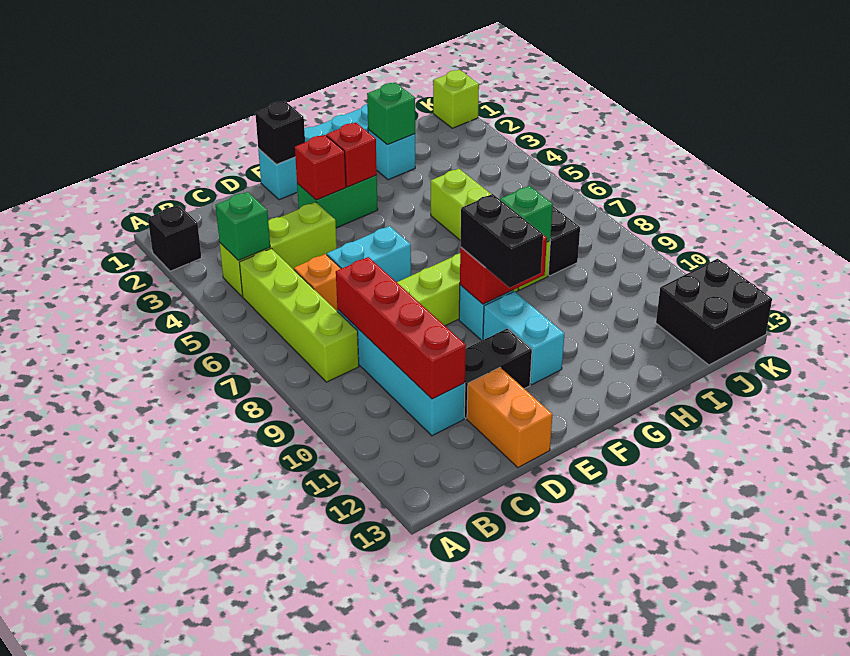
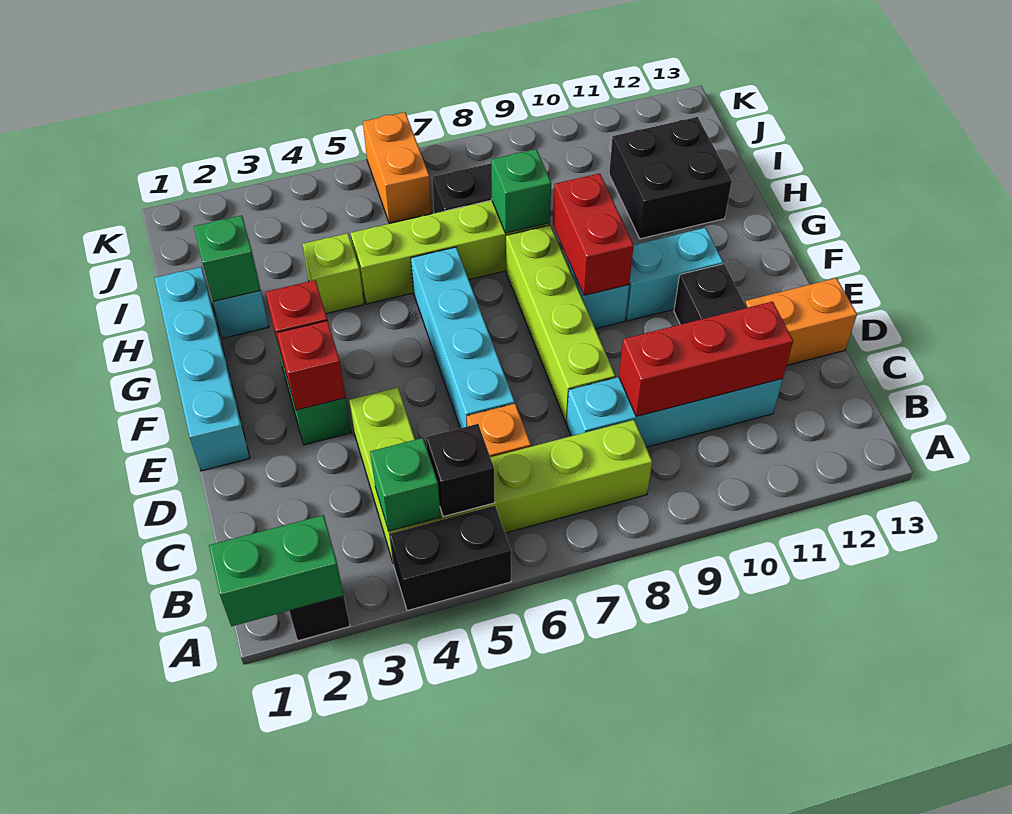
none -> green 1x2 brick [209,515,344,626]
red 1x4 brick [336,257,466,399] -> red 1x3 brick [619,302,793,417]
cyan 1x2 brick [327,226,411,282] -> cyan 1x4 brick [411,247,515,428]
black 1x1 brick [255,101,305,165] -> black 1x1 brick moved to [426,424,495,517]
black 1x2 brick [460,194,543,288] -> black 1x2 brick moved to [389,506,511,611]
none -> orange 1x2 brick [363,112,432,223]
black 2x2 brick [656,259,772,365] -> black 2x2 brick moved to [609,117,732,239]
lime 1x1 brick [433,70,479,128] -> lime 1x1 brick moved to [302,233,364,314]

